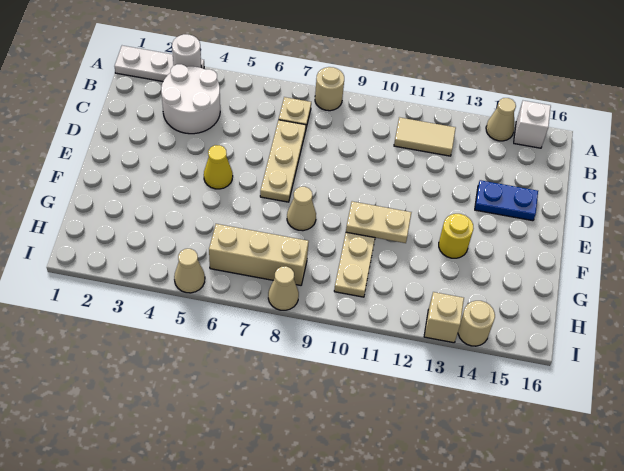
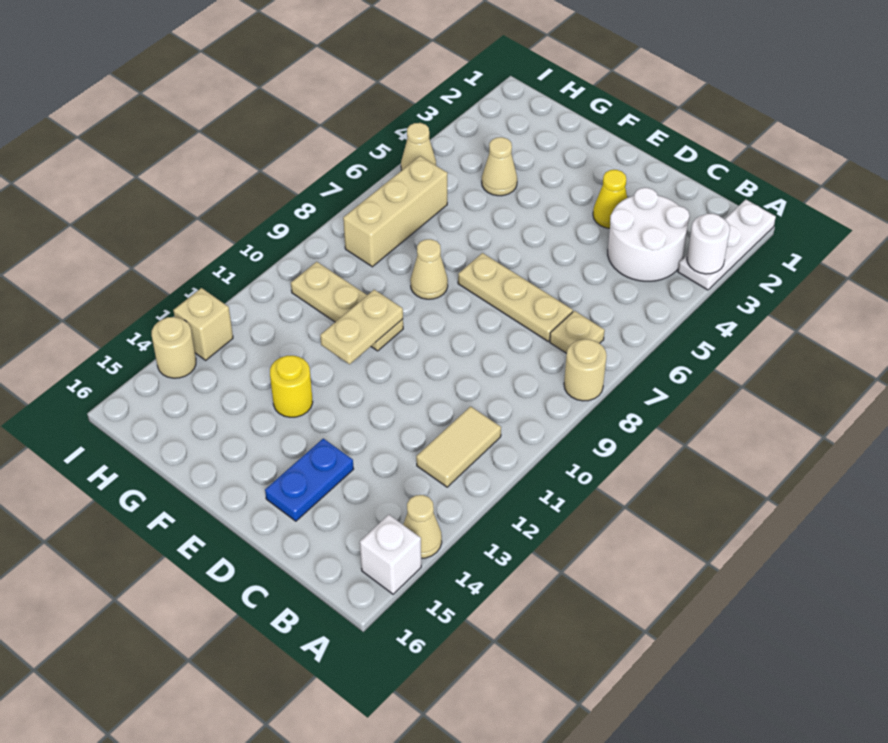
yellow 1x1 cone [204,145,233,189] -> yellow 1x1 cone moved to [593,170,627,228]
tan 1x1 cone [268,266,299,310] -> tan 1x1 cone moved to [482,137,517,196]

